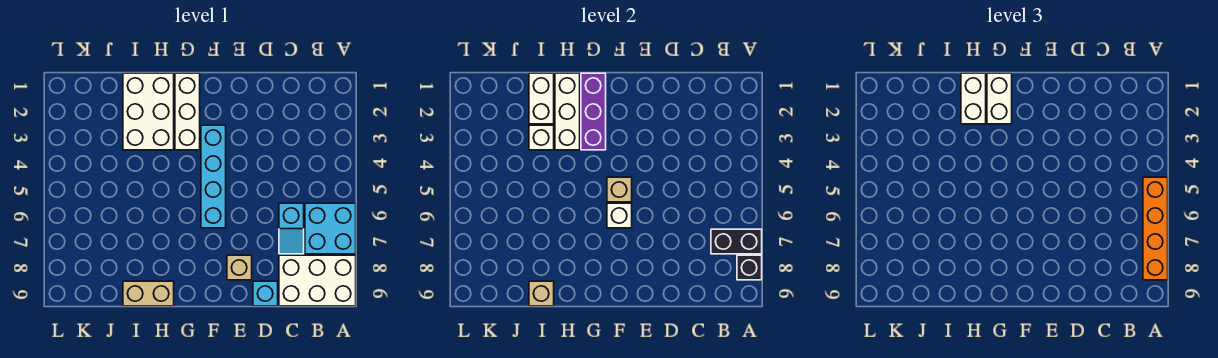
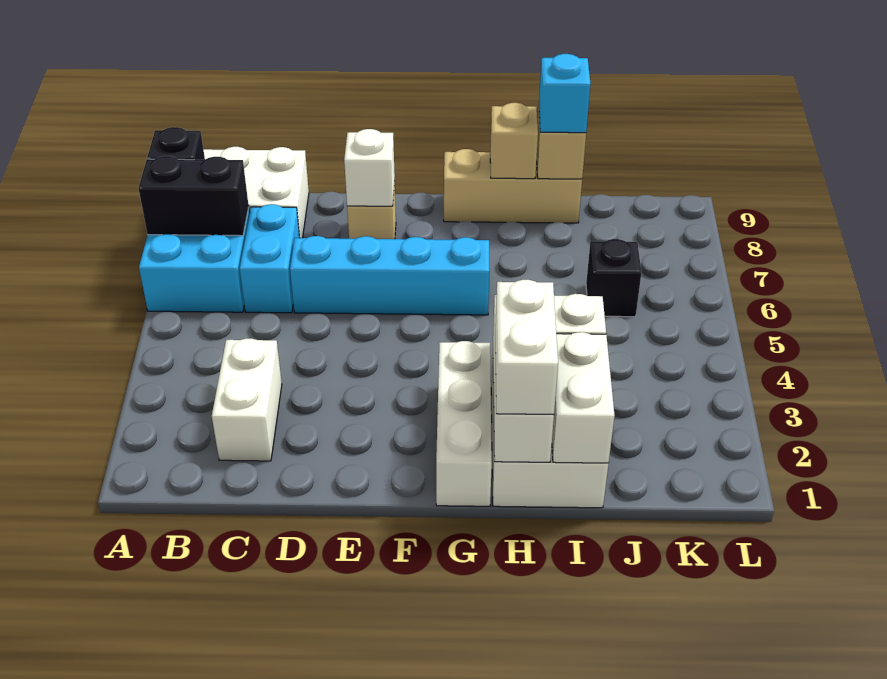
orange 1x4 brick [1143,177,1168,280] -> none
cyan 1x2 slope [279,203,304,254] -> cyan 1x2 brick [240,204,299,313]
cyan 1x1 brick [253,281,278,306] -> cyan 1x1 brick moved to [539,54,591,133]
cyan 1x4 brick [201,125,226,228] -> cyan 1x4 brick turned to [290,236,490,315]
tan 1x1 brick [607,177,632,202] -> tan 1x1 brick moved to [490,103,538,179]
white 1x1 brick [607,203,632,228] -> white 1x1 brick moved to [344,129,395,206]
purple 1x3 brick [581,73,606,150] -> none
white 1x2 brick [987,73,1012,124] -> white 1x2 brick moved to [212,338,282,461]
tan 1x2 brick [123,281,174,306] -> tan 1x3 brick [444,149,582,223]
none -> black 1x1 brick [586,239,642,317]

